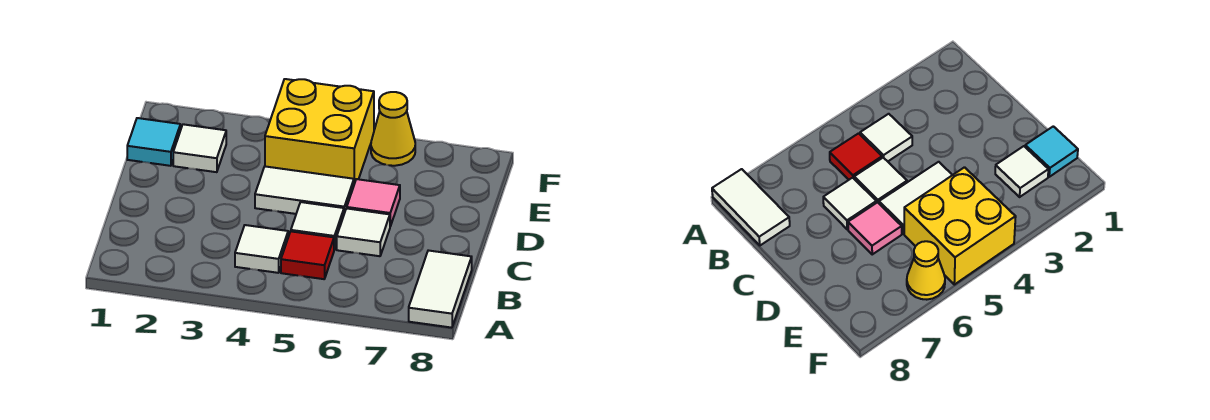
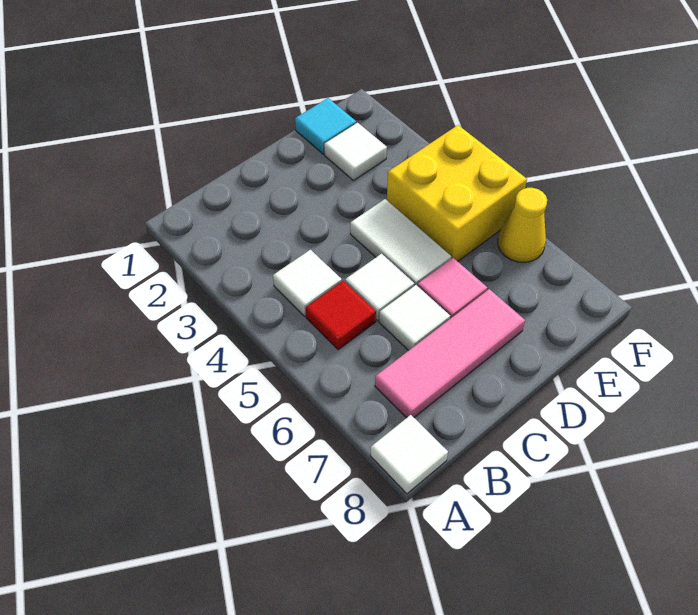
white 1x2 tile [409,250,472,328] -> white 1x1 tile [370,415,448,494]
none -> pink 1x3 tile [375,289,525,418]

